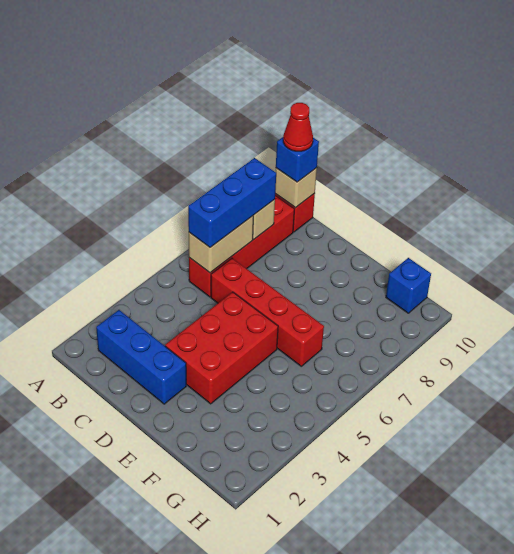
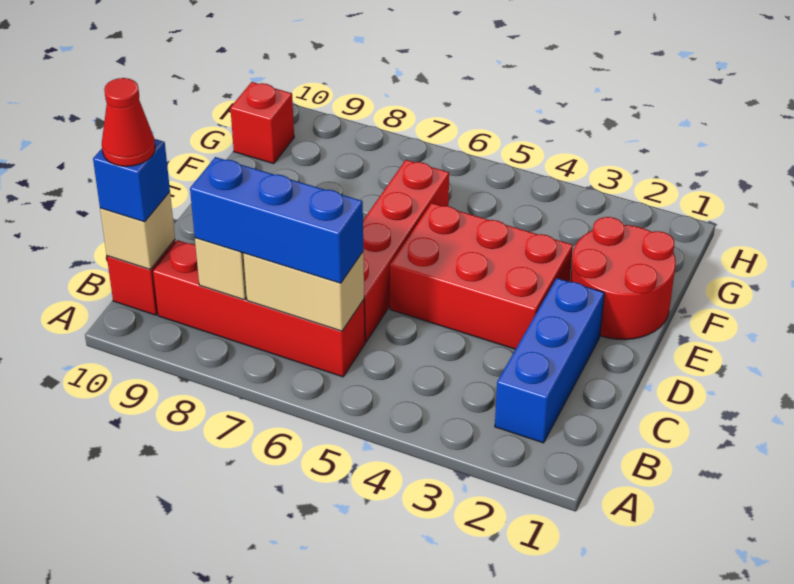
none -> red 2x2 round brick [570,217,676,340]
blue 1x1 brick [386,258,431,313] -> red 1x1 brick [230,82,294,164]

